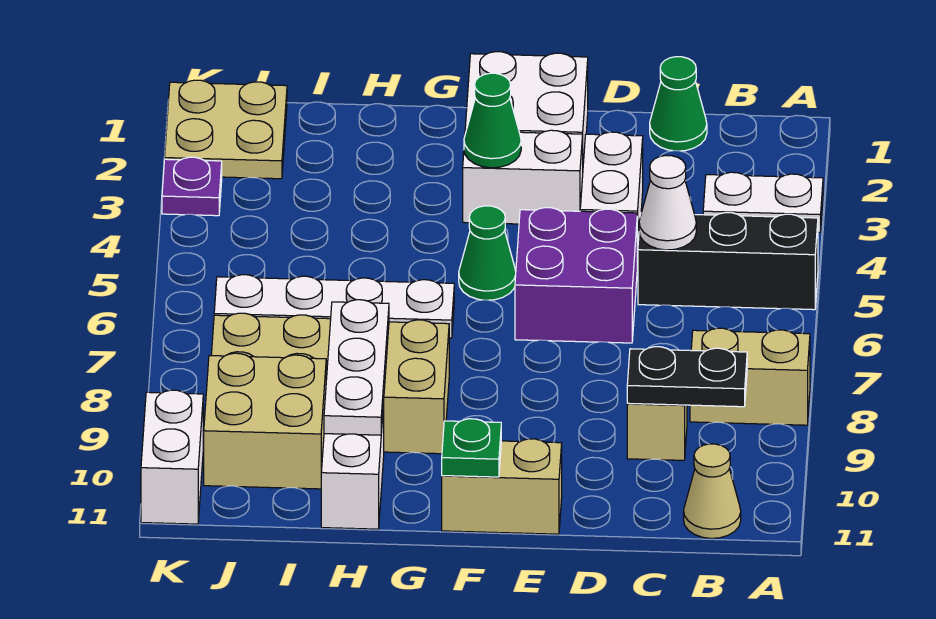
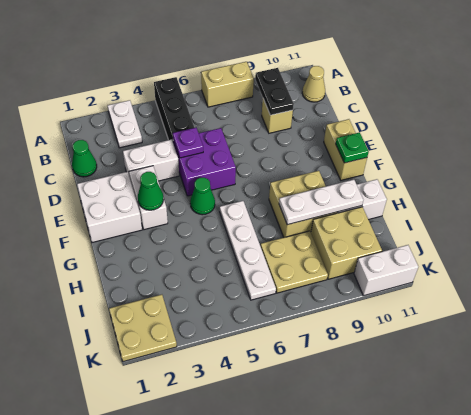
tan 1x2 brick [690,328,810,425] -> tan 1x2 brick turned to [201,62,254,107]
white 1x1 cone [639,155,696,250] -> none
purple 1x1 plate [162,157,222,216] -> purple 1x1 plate moved to [173,128,203,158]

